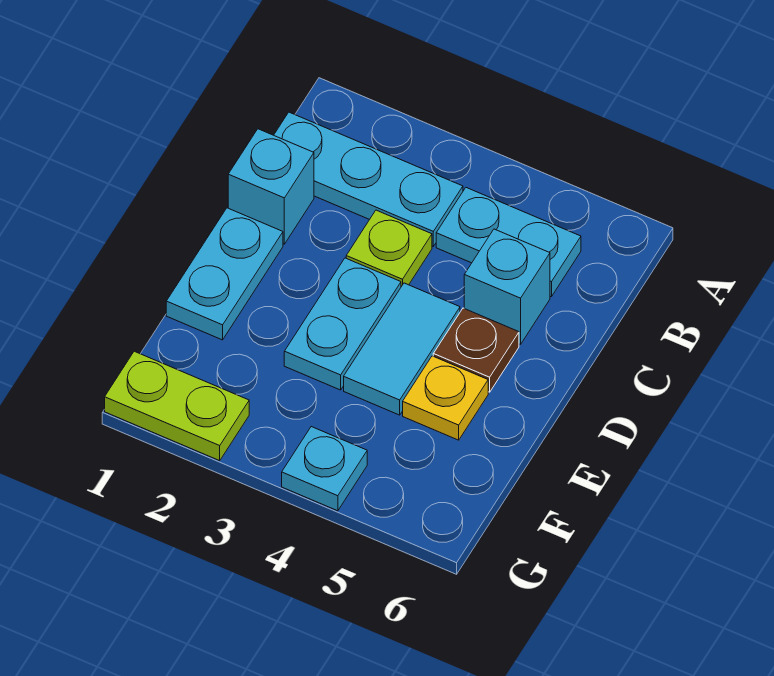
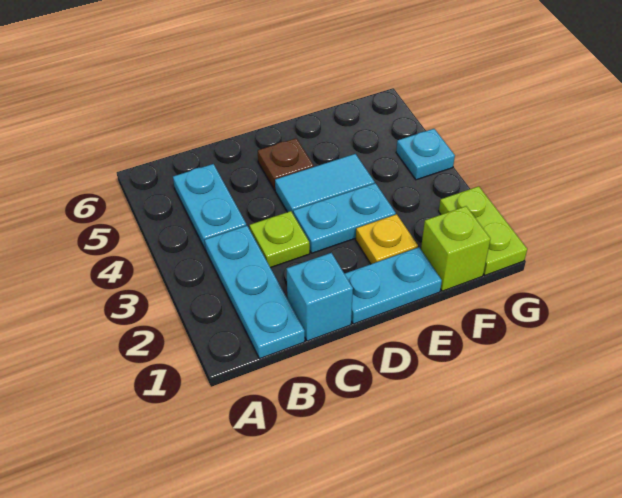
cyan 1x1 brick [464,229,550,344] -> none
yellow 1x1 plate [403,356,488,440] -> yellow 1x1 plate moved to [356,214,418,264]
none -> lime 1x1 brick [421,206,490,291]

